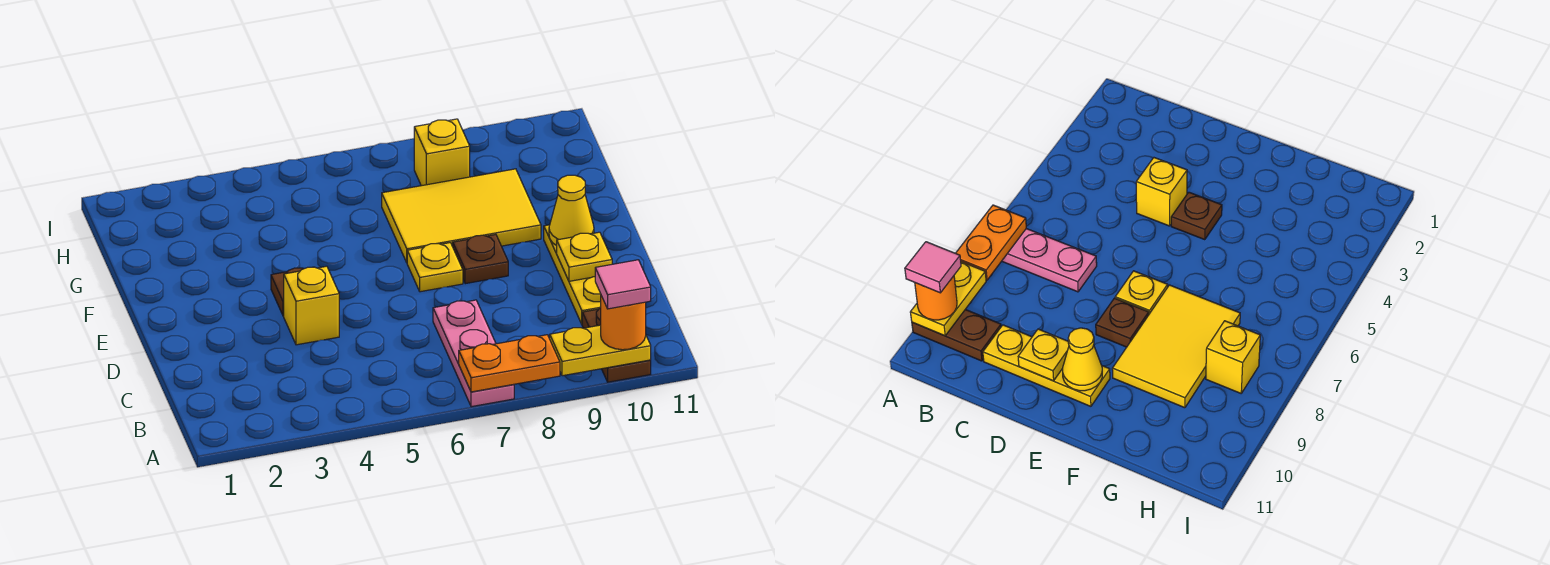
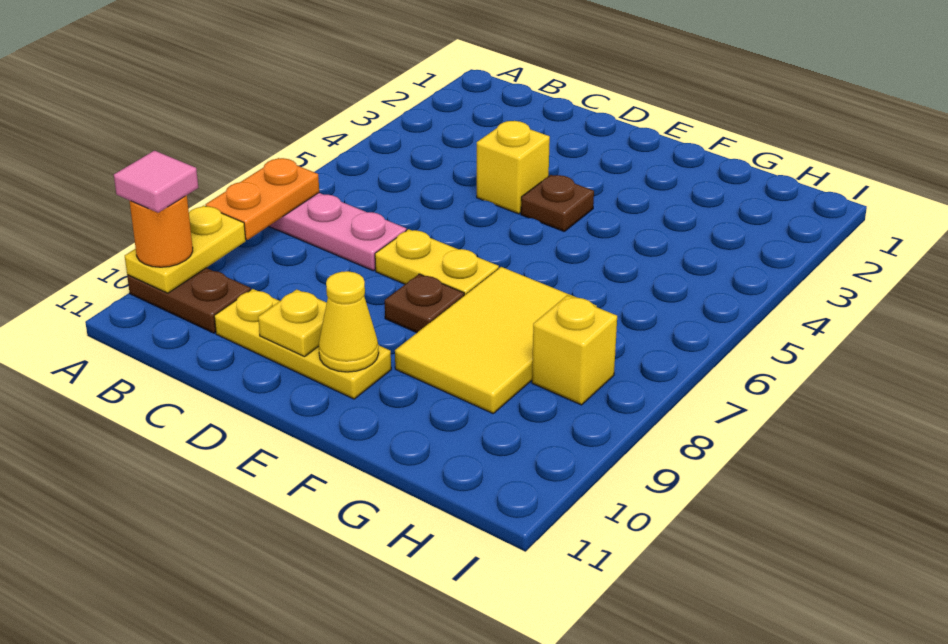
yellow 1x1 plate [407,243,463,292] -> yellow 1x2 plate [375,229,499,295]

